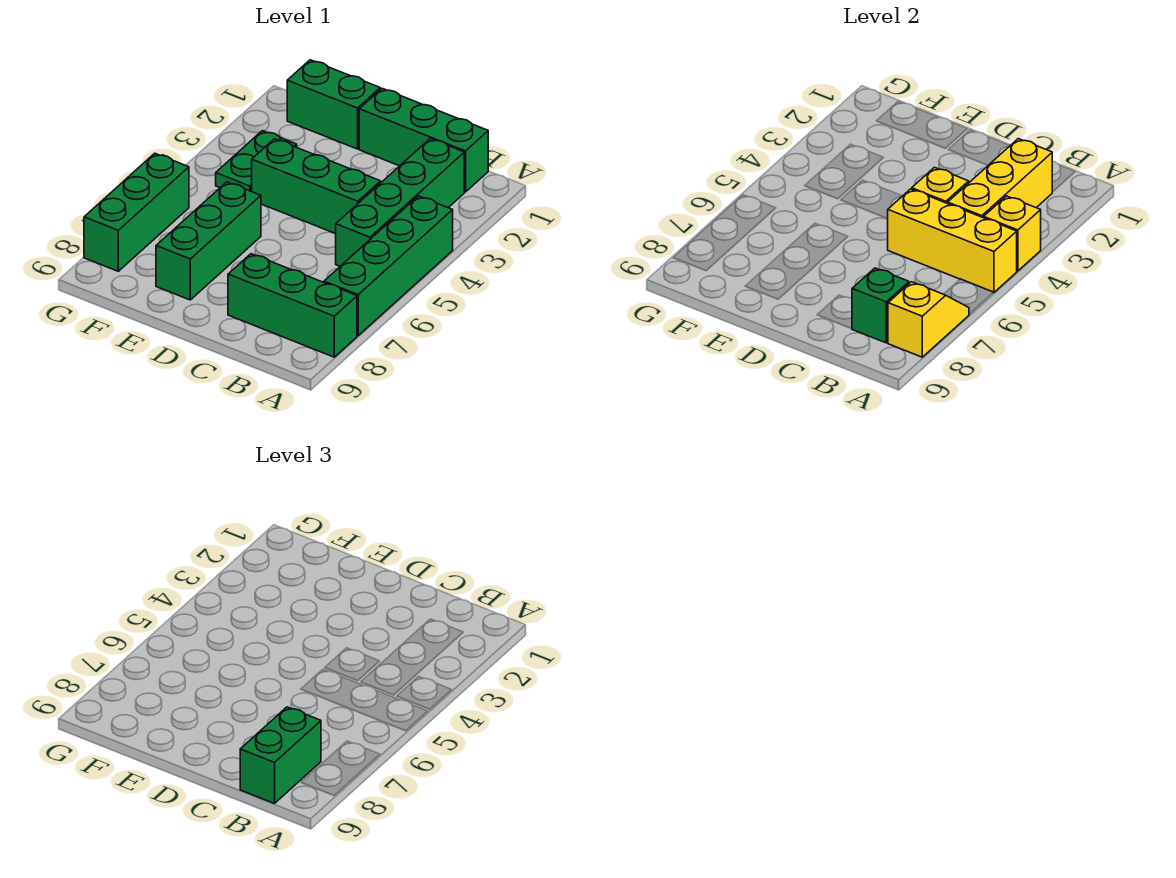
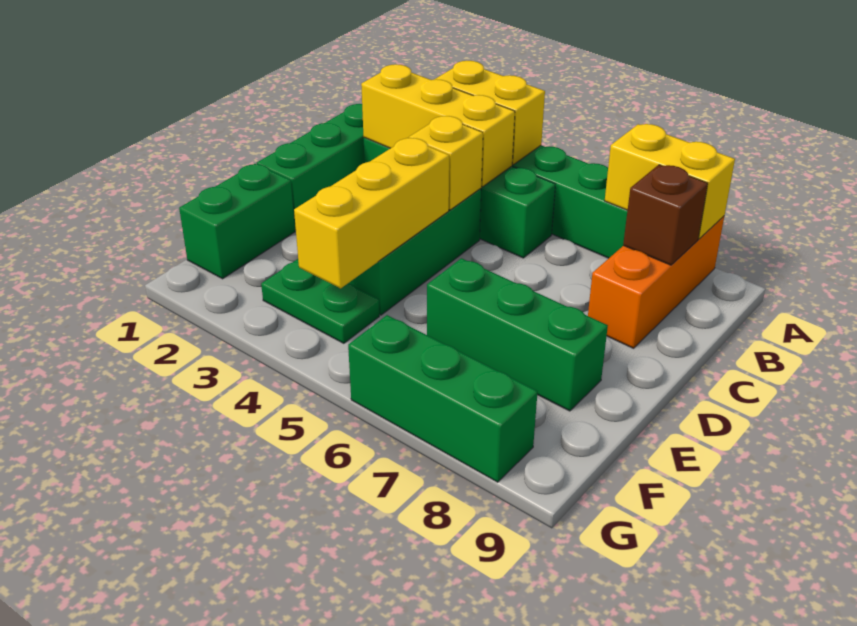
yellow 1x1 brick [984,196,1041,271] -> yellow 1x2 brick [434,61,545,165]
yellow 1x3 brick [887,189,1017,293] -> yellow 1x3 brick moved to [294,138,449,288]
yellow 1x2 slope [888,282,969,357] -> yellow 1x2 brick [605,124,735,239]
green 1x3 brick [228,254,357,357] -> orange 1x3 brick [588,216,724,348]
green 1x1 brick [852,268,909,343] -> brown 1x1 brick [623,165,708,265]
green 1x2 brick [240,707,321,804] -> none

